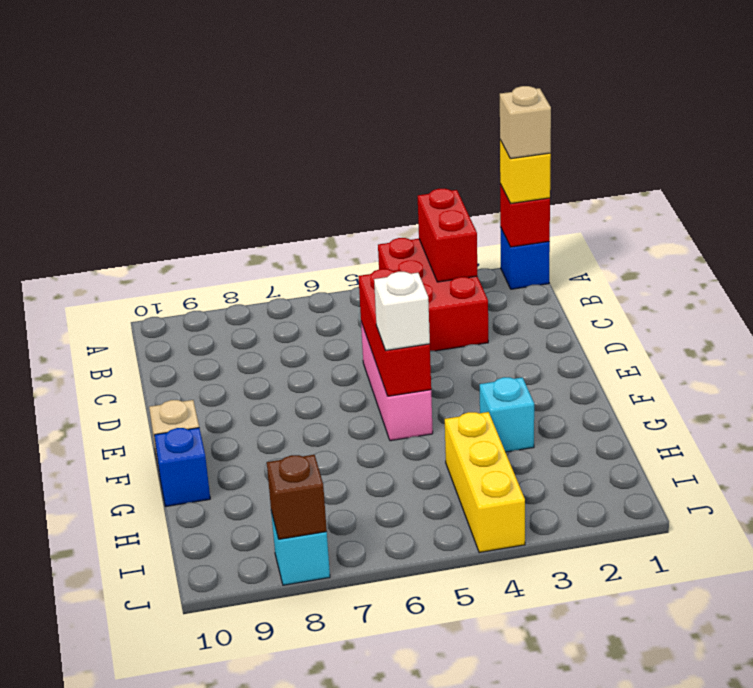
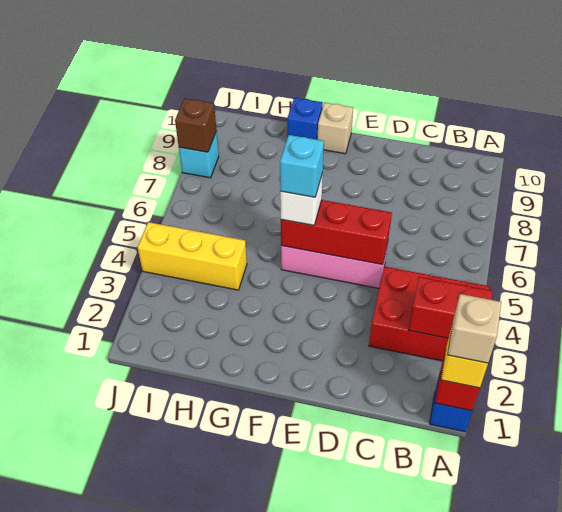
cyan 1x1 brick [480,377,534,452] -> cyan 1x1 brick moved to [280,135,324,197]

